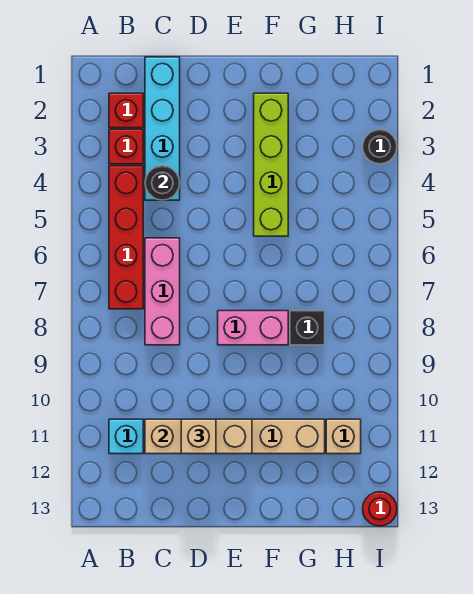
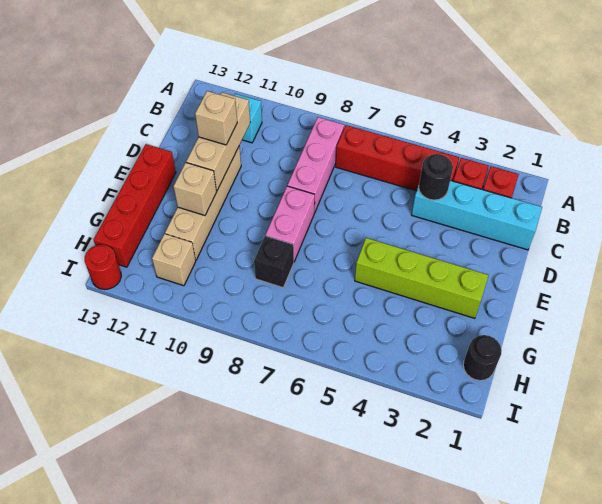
pink 1x3 brick [145,238,180,345] -> pink 1x3 brick turned to [287,117,344,213]
none -> red 1x4 brick [94,144,176,267]
none -> tan 1x1 brick [173,163,216,215]
black 1x1 round brick [363,129,397,164] -> black 1x1 round brick moved to [463,335,502,381]

